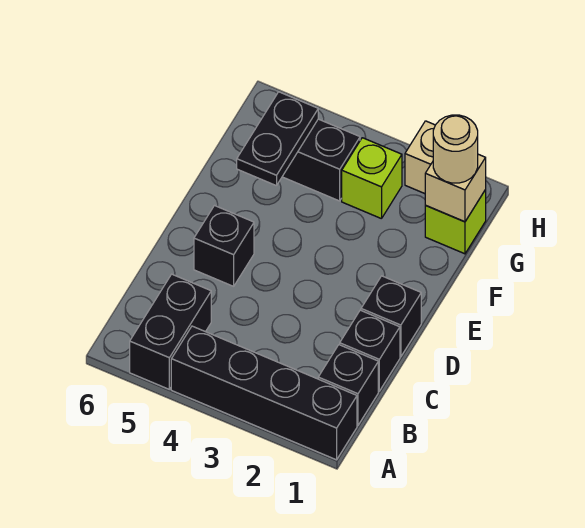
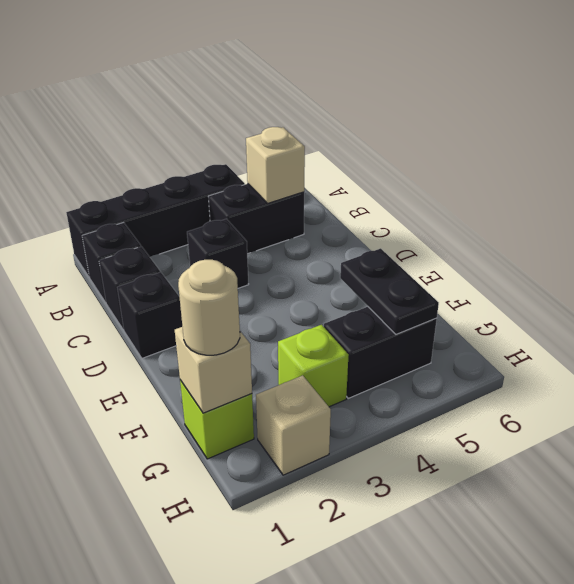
black 1x2 brick [130,274,211,389] -> black 1x2 brick turned to [208,184,304,254]
none -> tan 1x1 brick [246,127,305,204]
black 1x1 brick [194,206,254,286] -> black 1x1 brick moved to [187,219,249,288]

